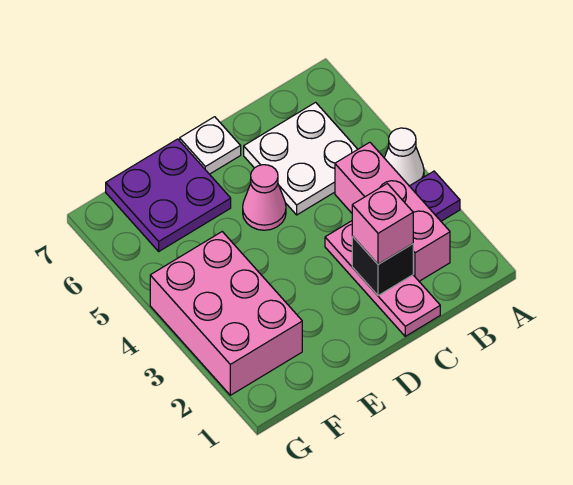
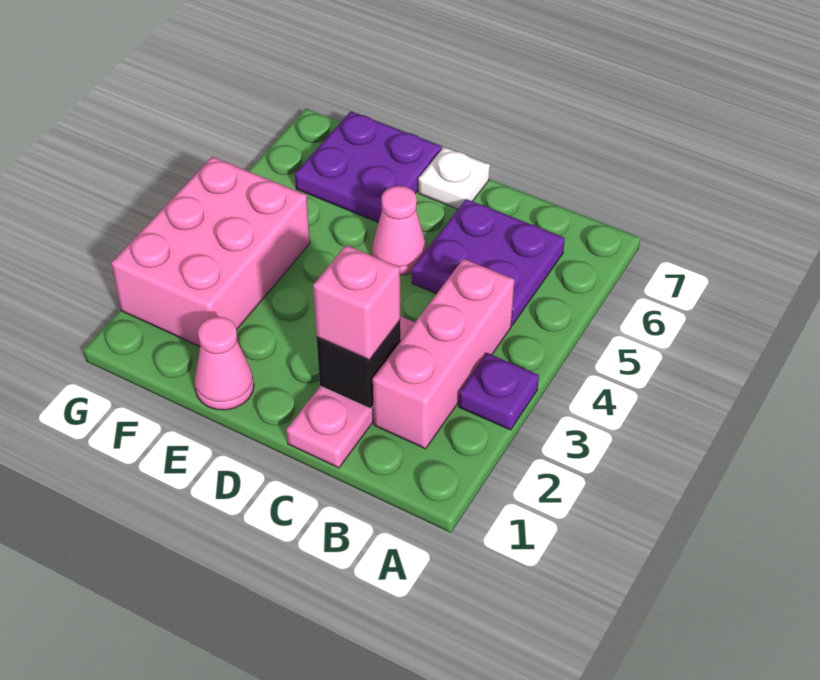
white 1x1 cone [384,128,424,186] -> none
white 2x2 plate [244,102,358,215] -> purple 2x2 plate [412,199,565,325]
none -> pink 1x1 cone [194,317,254,410]

